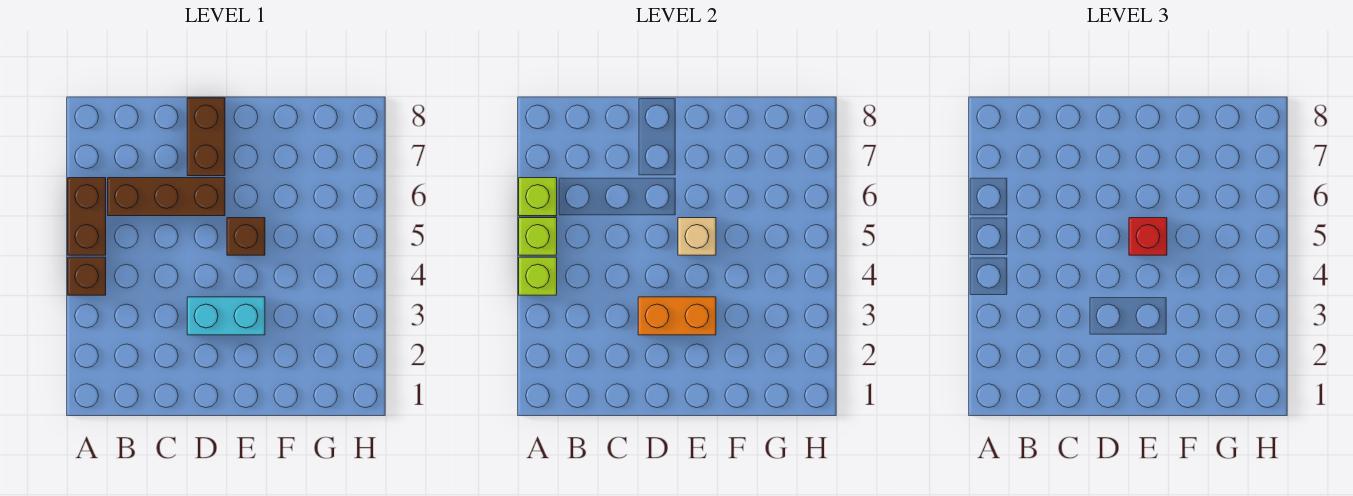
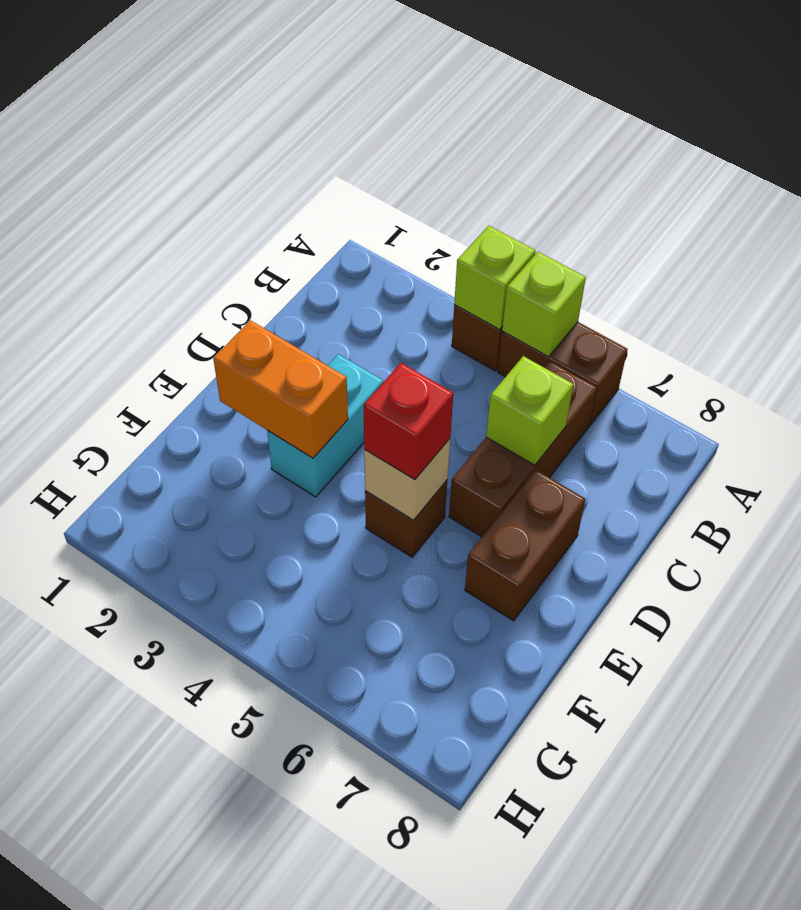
lime 1x1 brick [519,178,557,216] -> lime 1x1 brick moved to [486,356,573,465]
orange 1x2 brick [638,297,716,335] -> orange 1x2 brick turned to [213,320,348,458]
brown 1x2 brick [187,98,225,176] -> brown 1x2 brick turned to [465,470,585,621]

